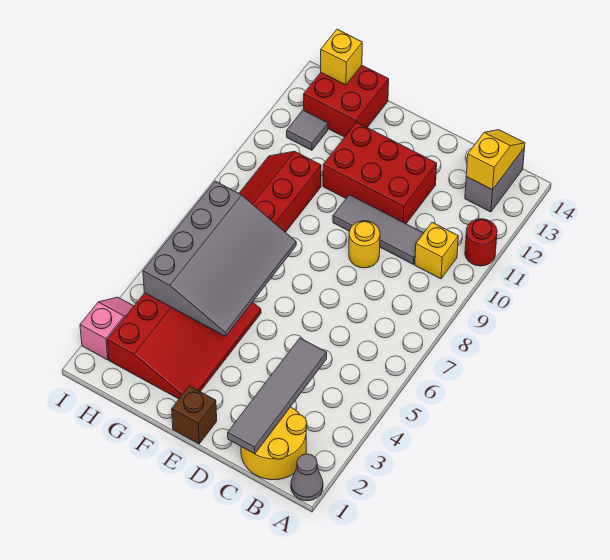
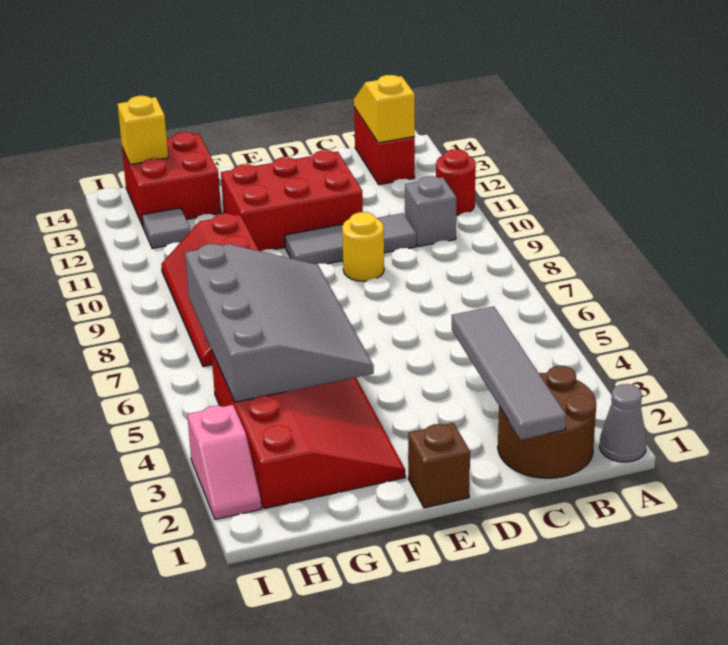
yellow 2x2 round brick [241,407,307,480] -> brown 2x2 round brick [498,366,596,478]
yellow 1x1 brick [415,222,458,279] -> grey 1x1 brick [405,176,456,247]
grey 1x2 brick [465,148,525,212] -> red 1x2 brick [354,107,415,185]
pink 1x2 slope [80,297,134,360] -> pink 1x2 slope turned to [187,405,262,519]

